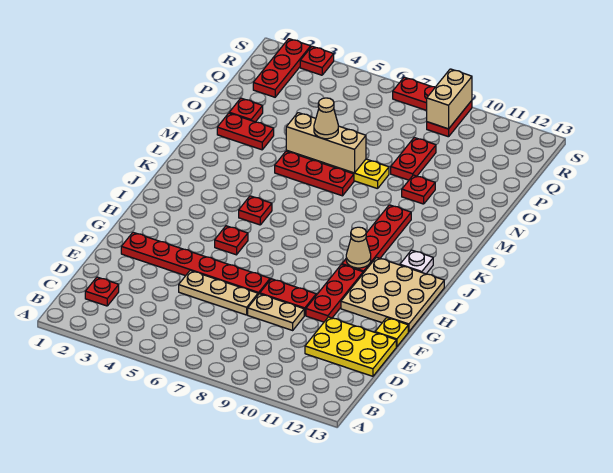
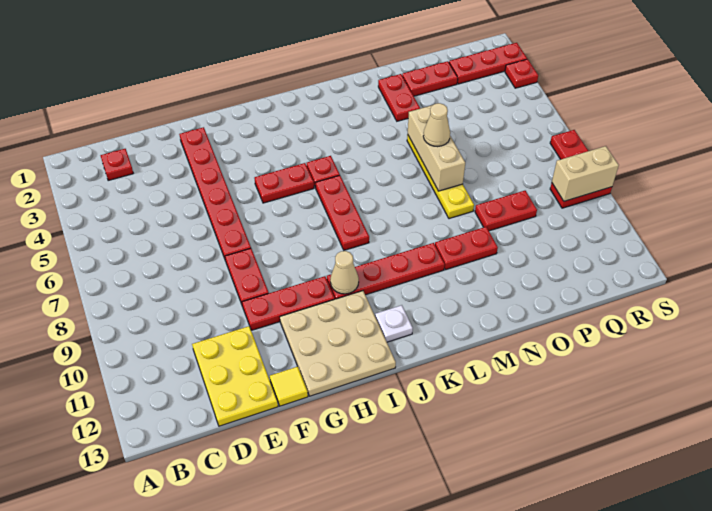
tan 1x3 plate [179,271,258,315] -> none
tan 1x2 plate [248,294,305,330] -> none
yellow 1x1 plate [375,318,408,347] -> yellow 1x1 tile [270,366,308,406]
red 1x1 plate [215,226,248,255] -> red 1x2 plate [255,163,314,203]
red 1x3 plate [275,151,354,196] -> red 1x3 plate moved to [316,175,369,250]
red 1x1 plate [402,175,435,204] -> red 1x2 plate [435,227,498,270]
red 1x1 plate [229,98,263,122] -> red 1x2 plate [402,61,458,96]

